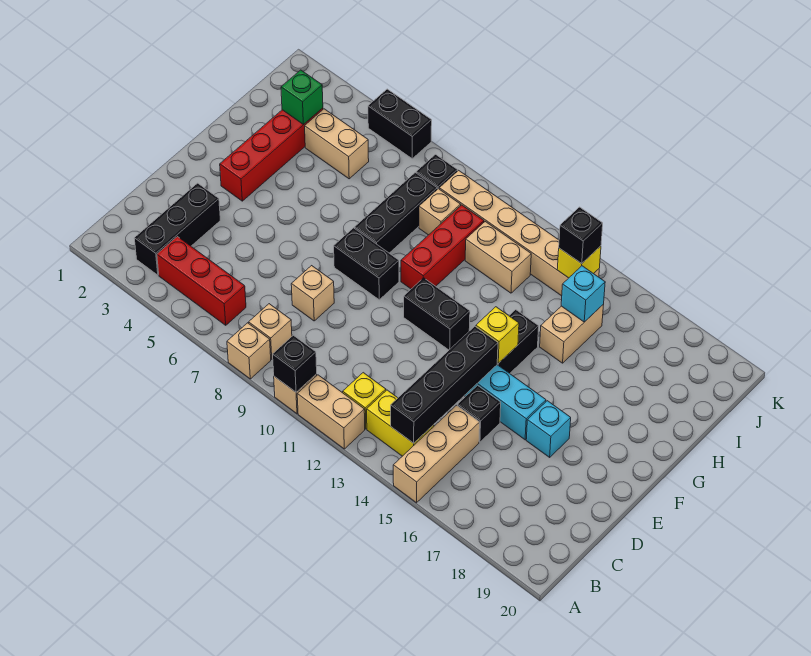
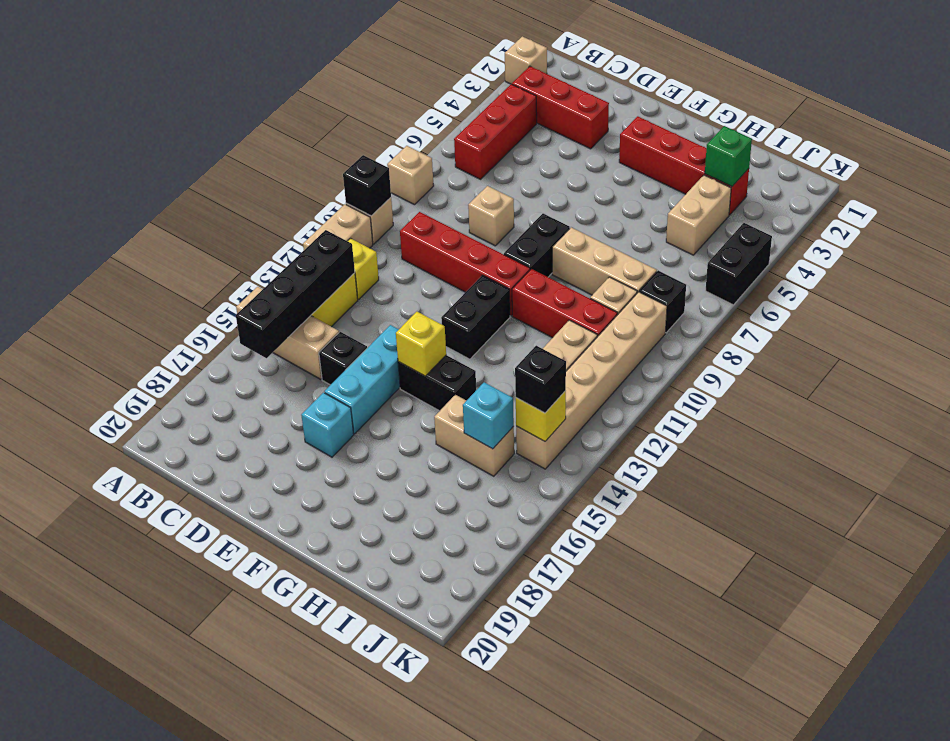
black 1x3 brick [134,183,220,275] -> red 1x3 brick [512,66,609,149]
tan 1x1 brick [249,304,292,359] -> tan 1x1 brick moved to [505,36,547,84]
black 1x4 brick [391,326,498,443] -> black 1x4 brick turned to [236,230,355,358]
none -> red 1x4 brick [400,212,530,316]
black 1x3 brick [354,173,437,253] -> tan 1x3 brick [552,227,657,295]

